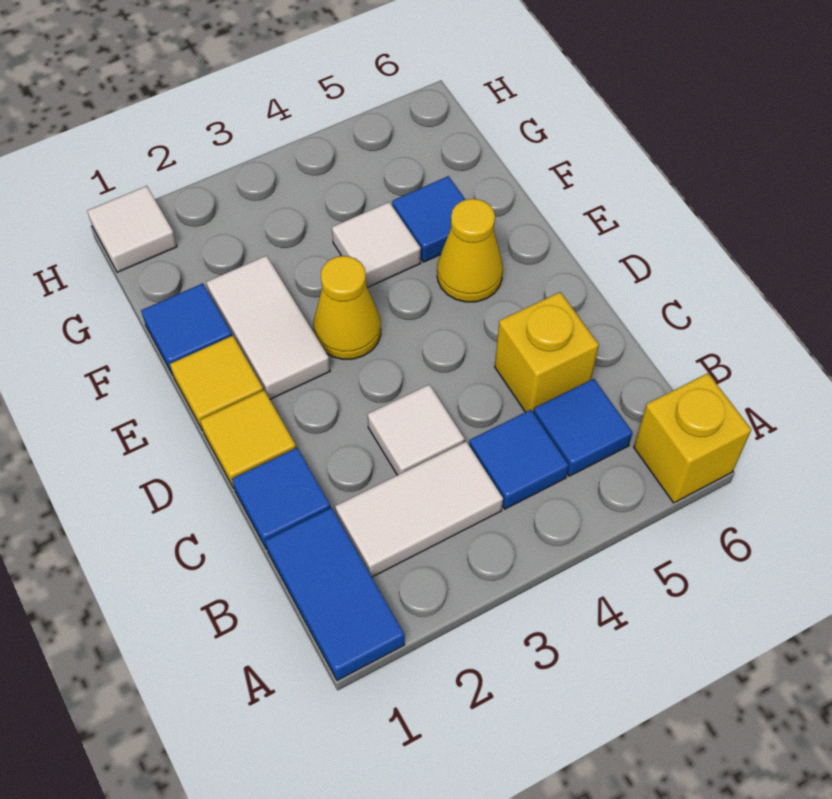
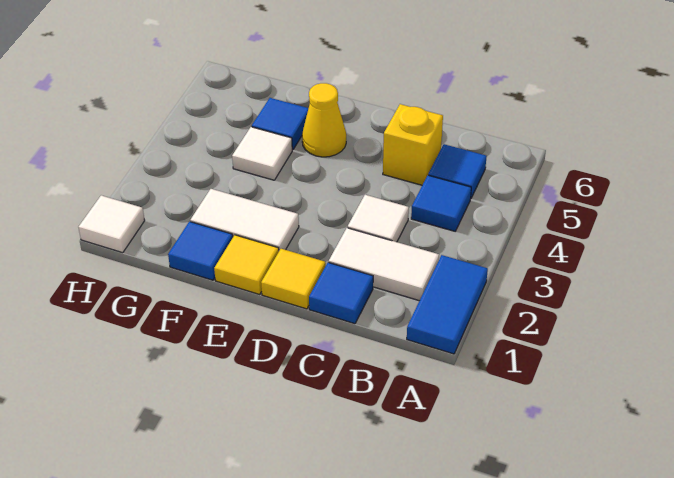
blue 1x2 tile [265,508,405,681] -> blue 1x2 tile turned to [407,255,488,354]
yellow 1x1 brick [634,373,752,503] -> none
white 1x2 tile [335,442,503,577] -> white 1x2 tile turned to [329,228,439,301]
yellow 1x1 cone [314,256,381,359] -> none

